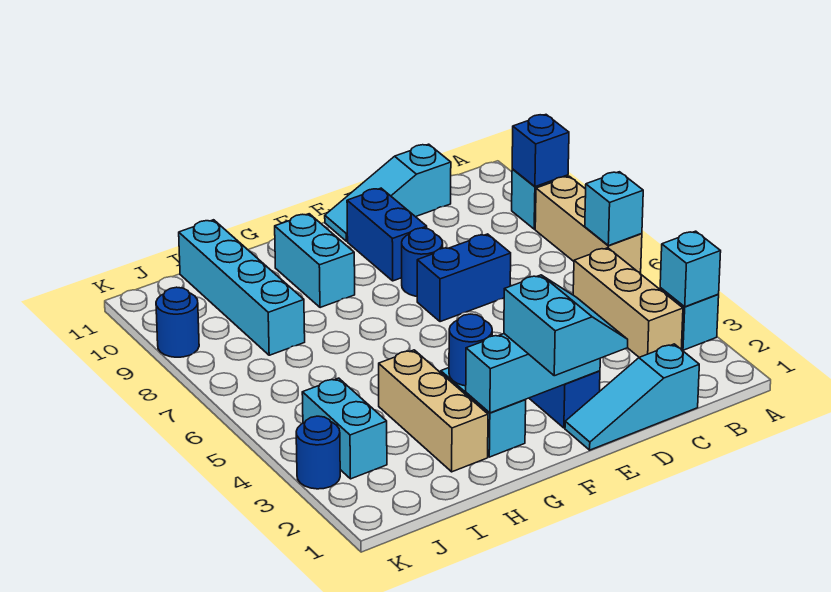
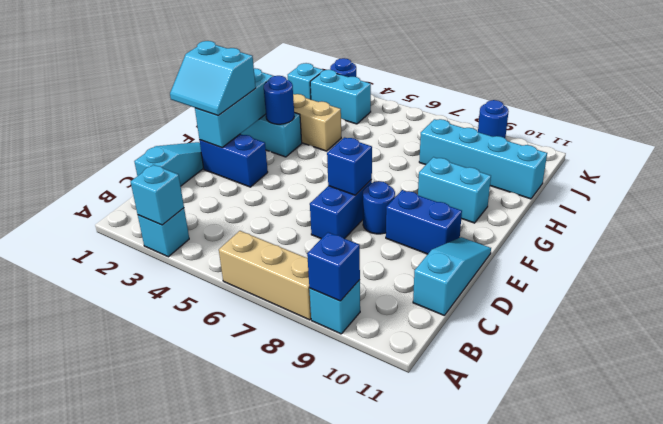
cyan 1x1 brick [585,172,643,246] -> cyan 1x1 brick moved to [288,63,324,99]
tan 1x3 brick [573,248,683,357] -> none
none -> blue 1x1 brick [327,137,372,195]

